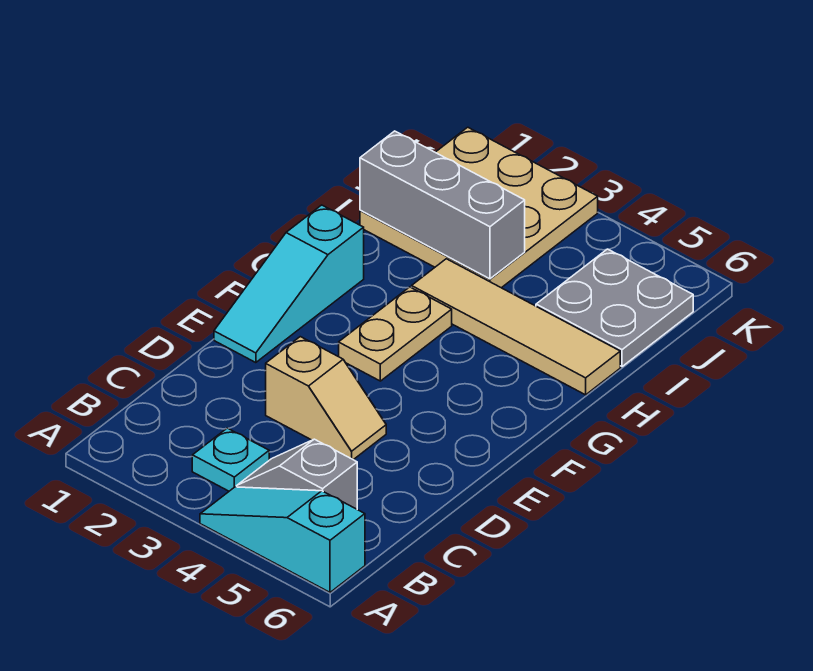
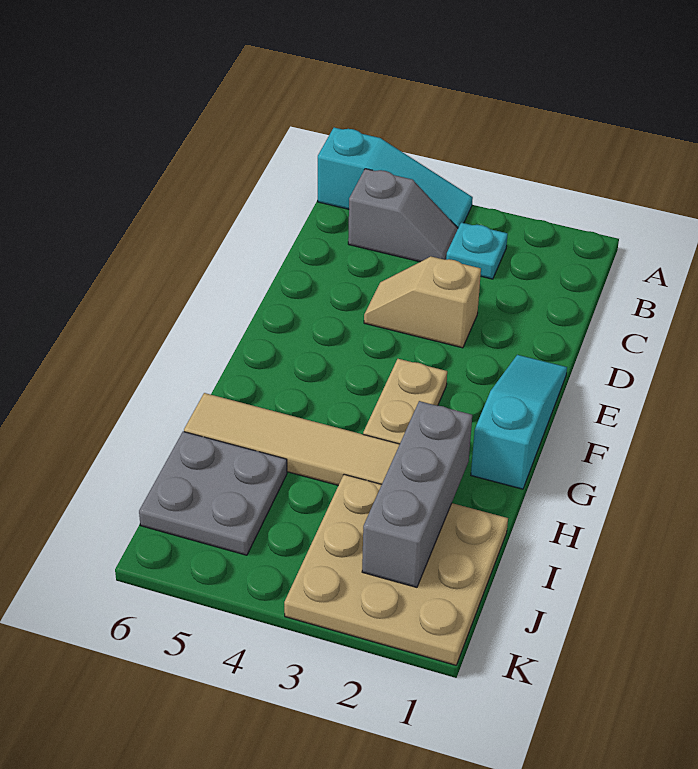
grey 1x3 brick [360,131,525,279] -> grey 1x3 brick turned to [362,401,472,587]

